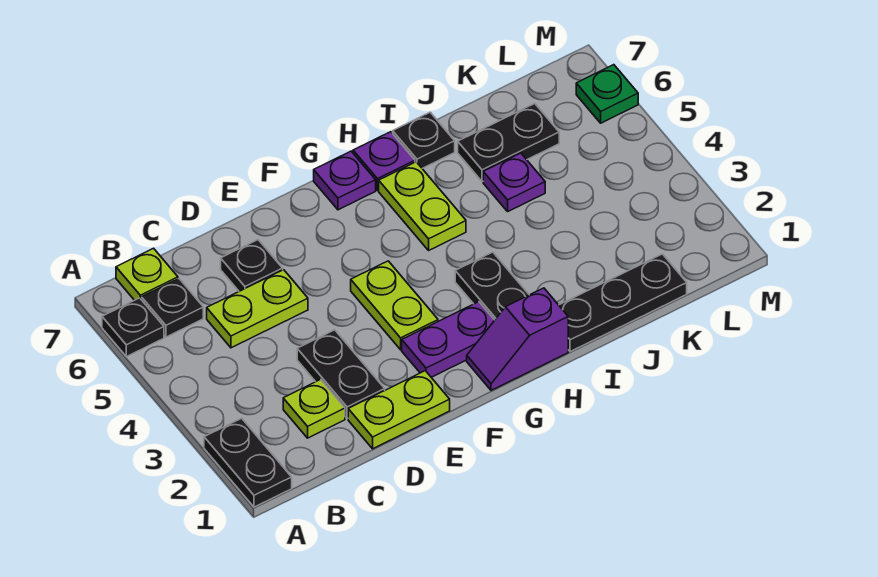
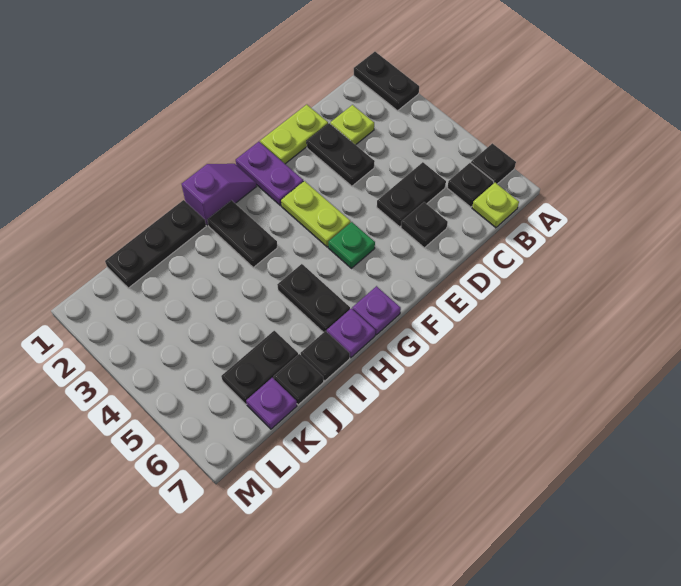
lime 1x2 plate [207,270,308,348] -> black 1x2 plate [377,162,446,227]
purple 1x2 plate [402,302,494,377] -> purple 1x2 plate turned to [236,142,303,206]
lime 1x2 plate [379,162,466,250] -> black 1x2 plate [277,264,350,333]
purple 1x1 plate [483,153,545,211] -> purple 1x1 plate moved to [246,378,297,429]
none -> black 1x1 plate [274,354,324,405]
green 1x1 plate [576,65,638,123] -> green 1x1 plate moved to [328,222,375,268]

